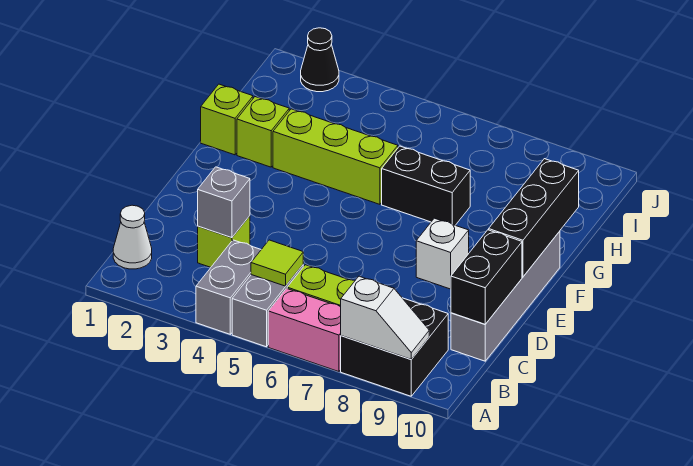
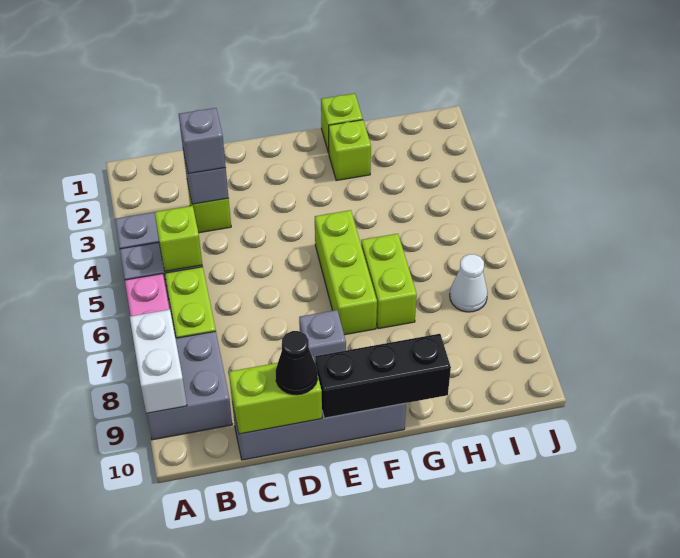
black 2x2 brick [341,298,448,396] -> grey 2x2 brick [146,331,232,440]
white 1x2 slope [341,276,429,359] -> white 1x2 brick [130,309,187,413]
white 1x1 cone [113,205,152,269] -> white 1x1 cone moved to [450,254,488,312]
lime 1x1 tile [251,240,303,286] -> lime 1x1 brick [154,206,202,271]
none -> grey 1x1 brick [179,108,226,174]
black 1x2 brick [451,230,522,324] -> lime 1x2 brick [229,358,322,434]
white 1x1 brick [416,218,469,289] -> grey 1x1 brick [299,310,346,362]
lime 1x3 brick [273,109,398,204] -> lime 1x3 brick moved to [315,210,377,335]
black 1x2 brick [382,146,470,225] -> lime 1x2 brick [361,234,417,329]
black 1x1 cone [301,28,339,92] -> black 1x1 cone moved to [276,331,318,395]

